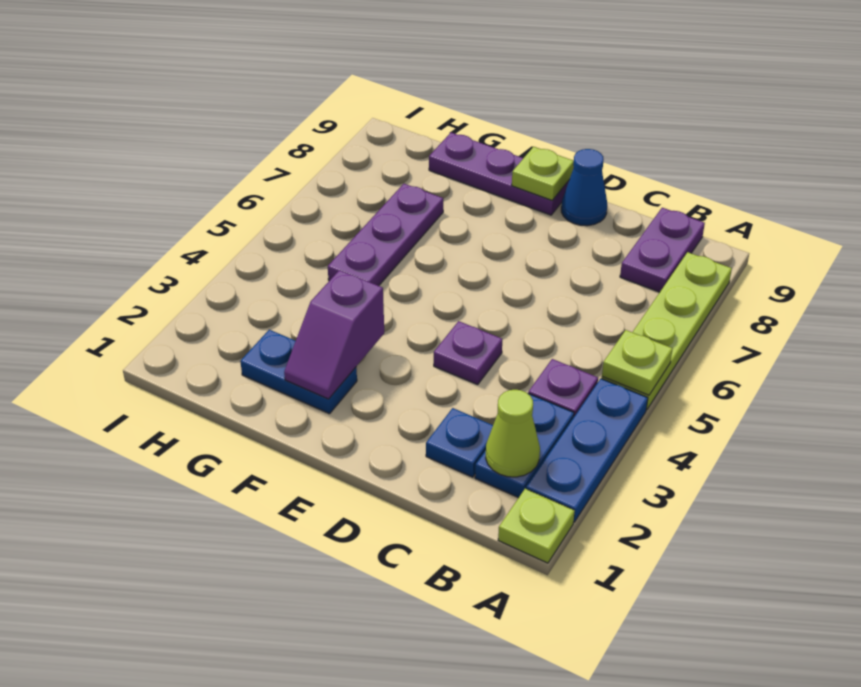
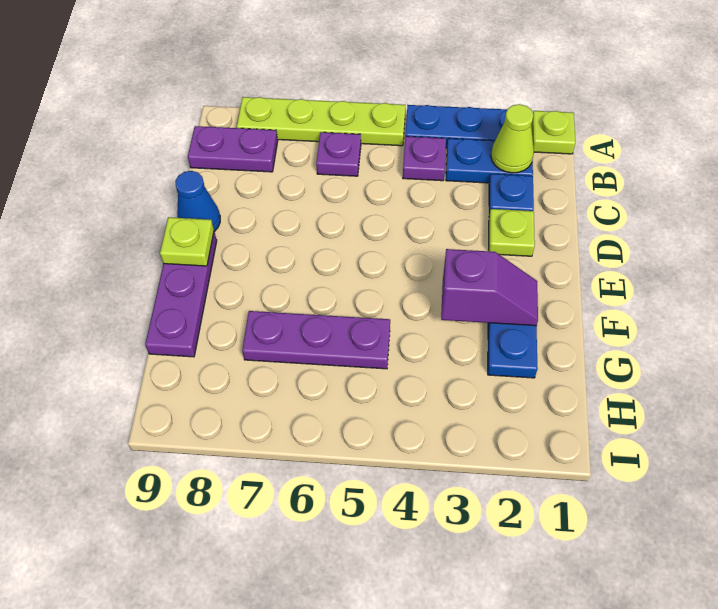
lime 1x1 plate [602,330,673,395] -> lime 1x1 plate moved to [489,209,535,256]
purple 1x1 plate [434,321,502,385] -> purple 1x1 plate moved to [316,132,361,176]

